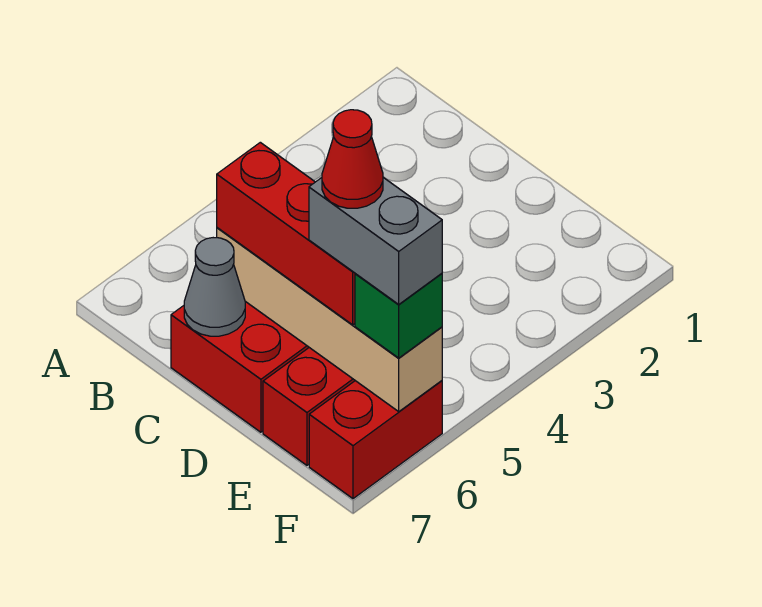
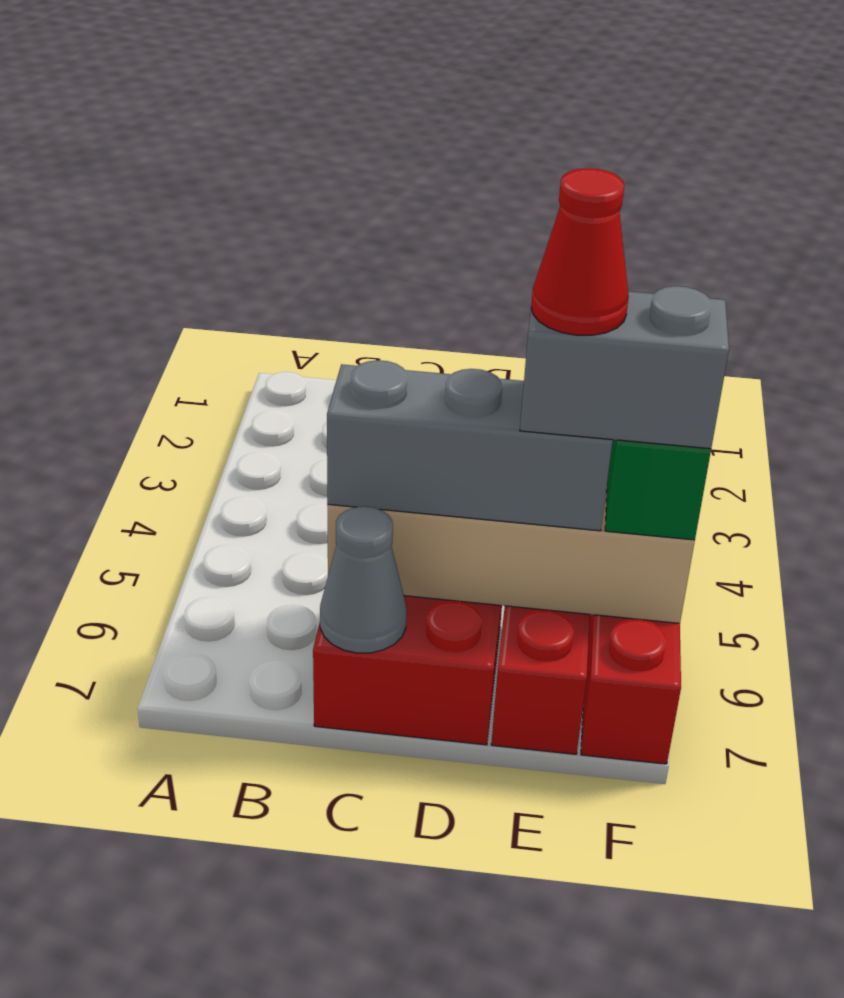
red 1x3 brick [217,142,355,325] -> grey 1x3 brick [327,360,613,531]

